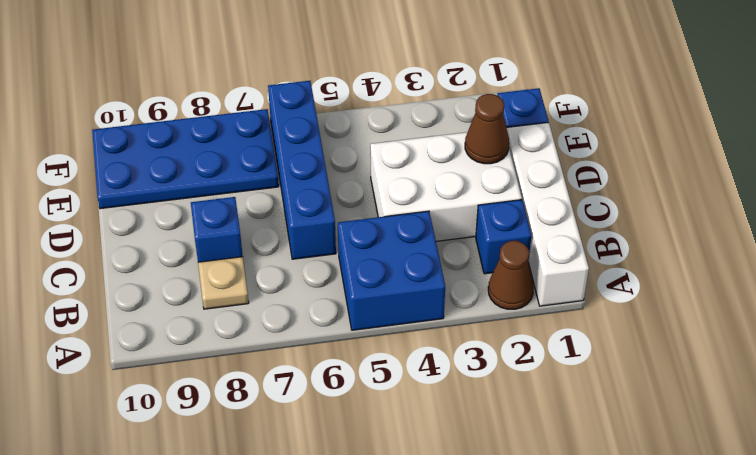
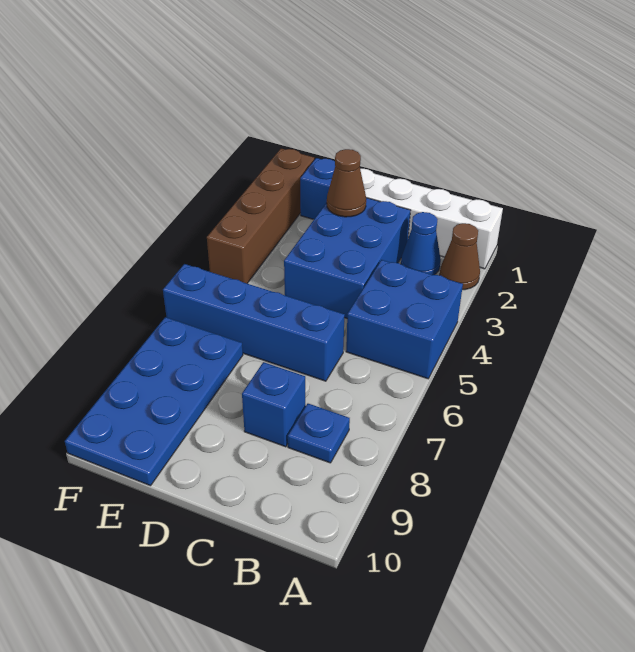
blue 1x1 brick [476,200,531,274] -> blue 1x1 cone [401,212,441,275]
tan 1x1 plate [198,257,249,309] -> blue 1x1 plate [288,404,350,463]
white 2x3 brick [370,132,522,241] -> blue 2x3 brick [284,198,410,318]
none -> brown 1x4 brick [207,149,314,283]

